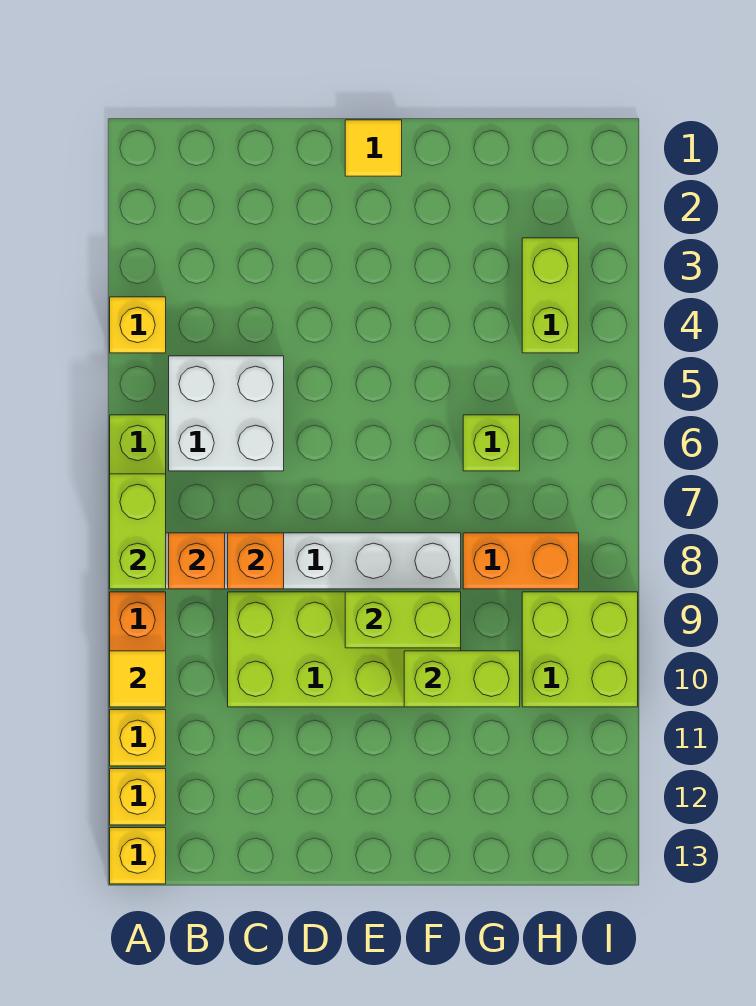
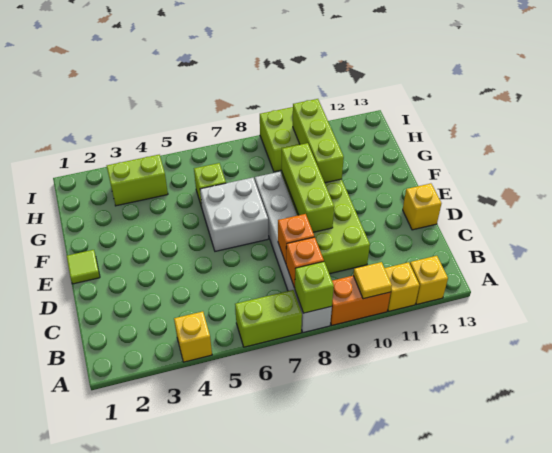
lime 1x2 brick [110,474,166,589] -> lime 1x1 brick [295,262,334,313]
yellow 1x1 brick [110,828,166,884] -> yellow 1x1 brick moved to [403,183,441,230]
white 2x2 brick [169,356,284,471] -> white 2x2 brick moved to [200,178,268,251]
yellow 1x1 tile [345,120,402,176] -> lime 1x1 tile [67,250,100,284]
lime 1x2 brick [345,592,461,648] -> lime 1x3 brick [282,143,334,232]
lime 1x2 brick [404,651,520,707] -> lime 1x3 brick [293,99,344,183]
orange 1x2 brick [463,533,579,589] -> none

